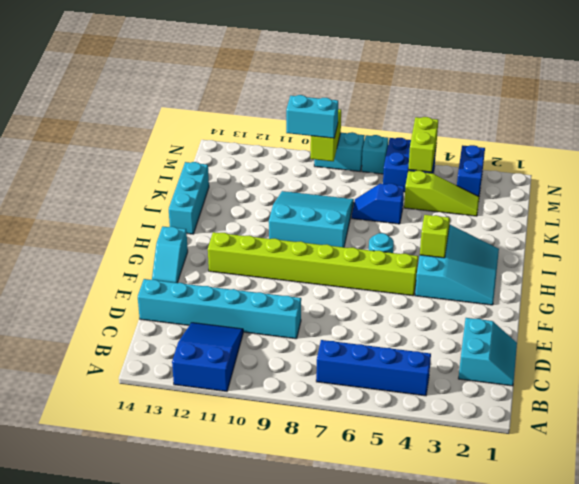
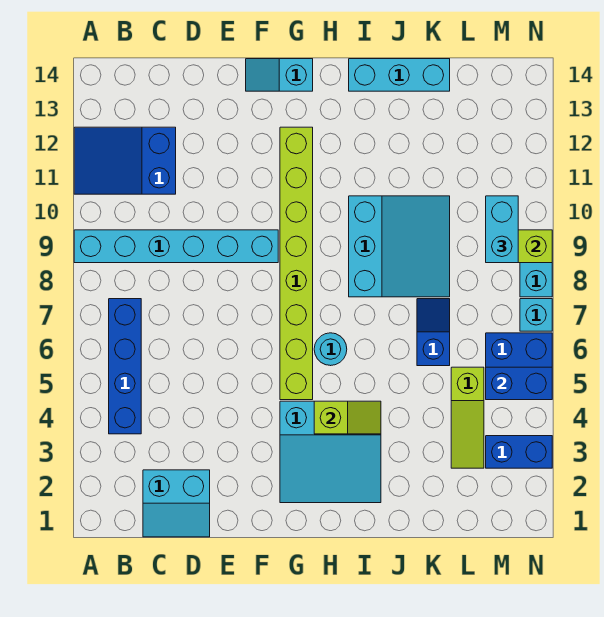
blue 2x3 slope [172,323,243,391] -> blue 2x3 slope turned to [74,127,176,194]
cyan 1x6 brick [138,279,301,339] -> cyan 1x6 brick turned to [74,230,278,263]
lime 1x2 brick [408,117,438,172] -> blue 1x2 brick [486,367,552,400]

